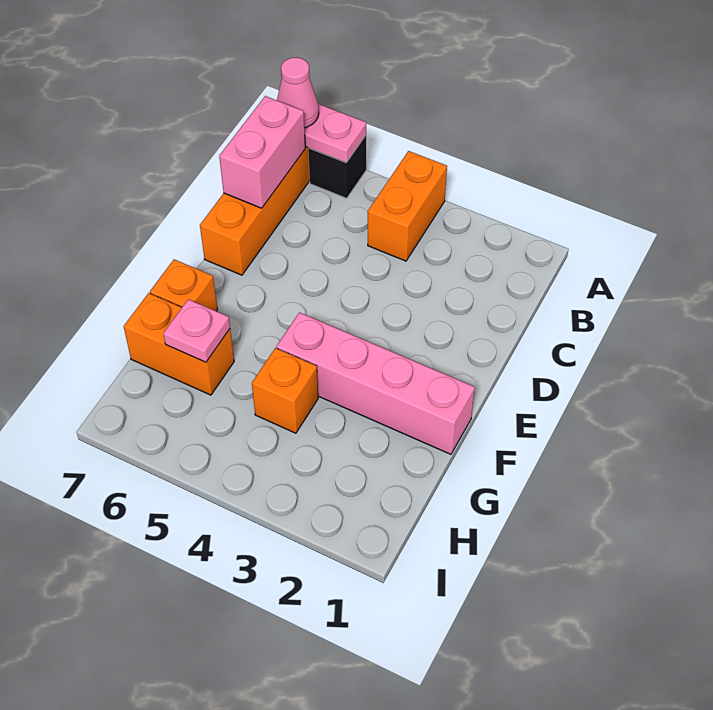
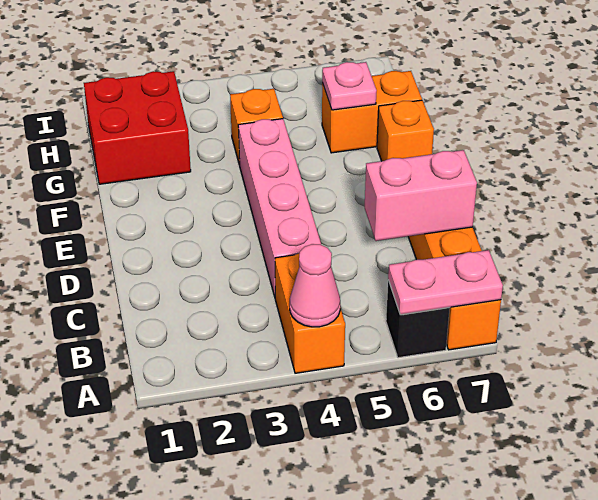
pink 1x1 cone [277,58,319,128] -> pink 1x1 cone moved to [290,244,340,327]
pink 1x2 brick [219,96,305,208] -> pink 1x2 brick turned to [365,150,477,241]
pink 1x4 brick [276,313,475,454] -> pink 1x4 brick turned to [238,119,321,297]
none -> red 2x2 brick [84,71,191,184]

